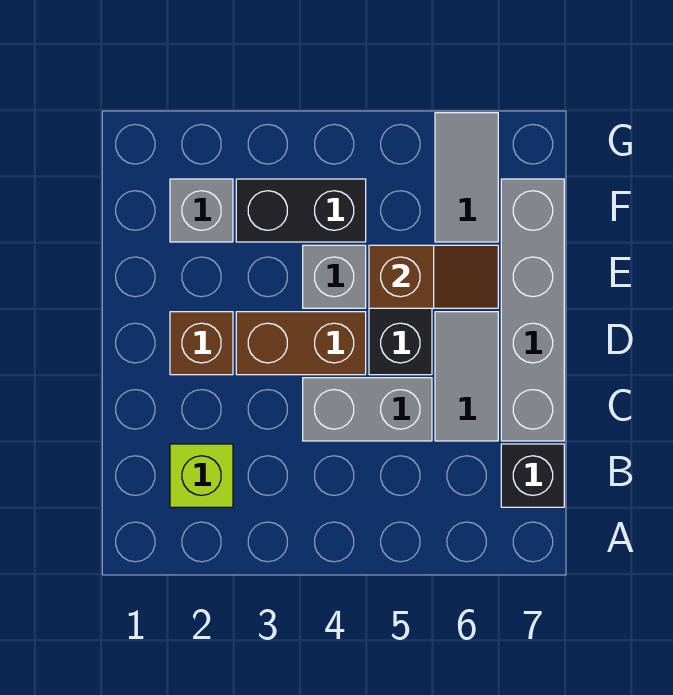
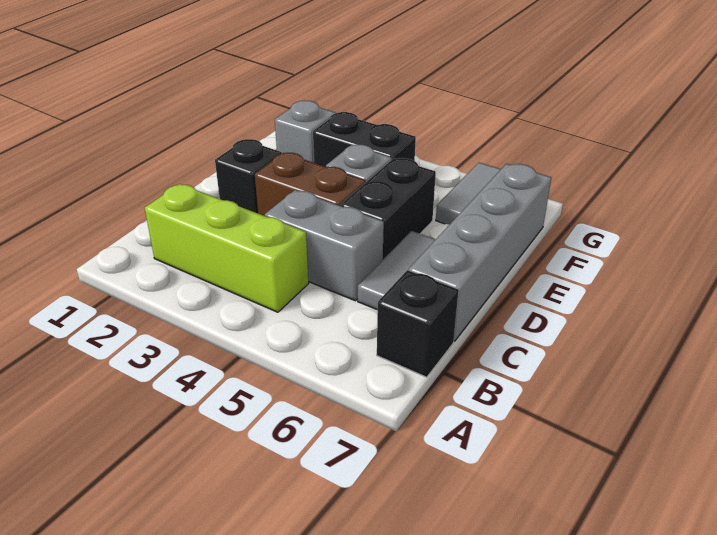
lime 1x1 brick [170,444,233,507] -> lime 1x3 brick [145,184,309,312]
brown 1x1 brick [170,312,233,375] -> black 1x1 brick [215,139,282,213]
brown 1x2 slope [369,245,498,308] -> none

